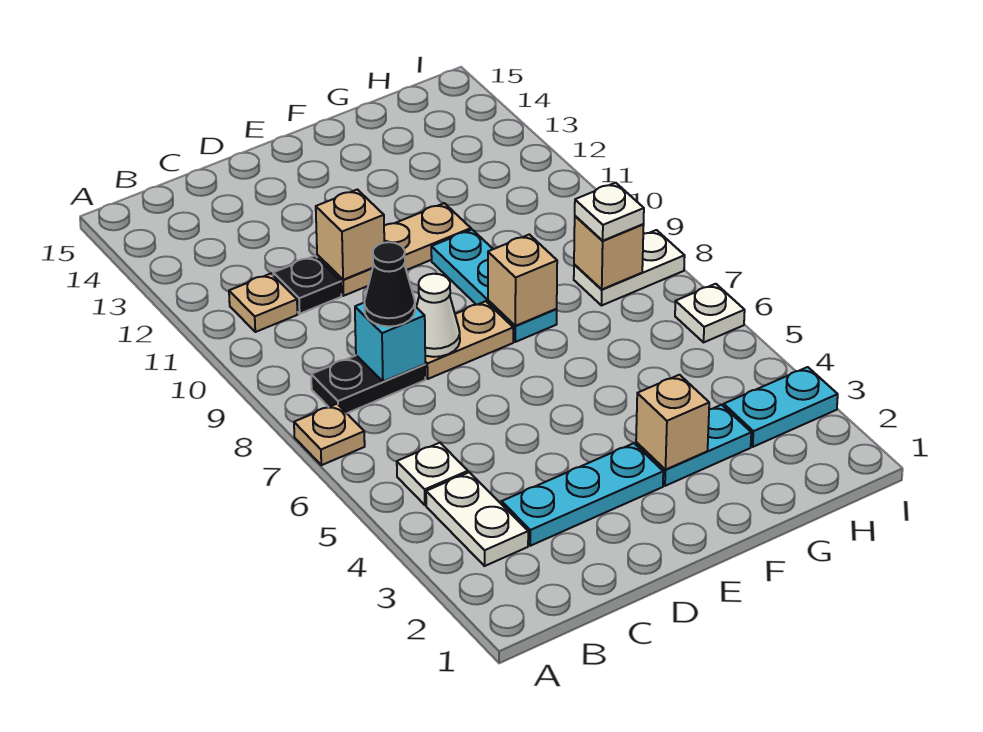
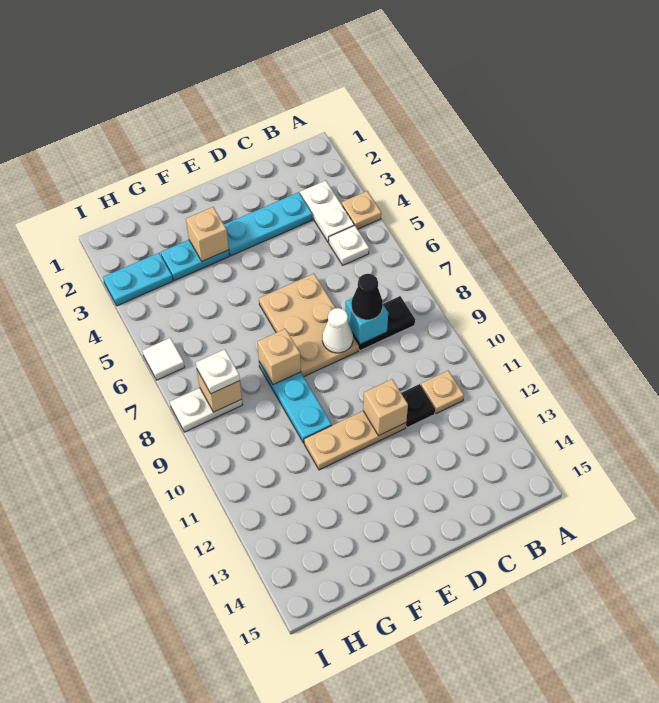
tan 1x1 plate [294,404,365,465] -> tan 1x1 plate moved to [342,191,381,229]
tan 1x2 plate [425,301,513,379] -> tan 2x3 plate [259,274,359,377]
white 1x1 plate [675,284,745,342] -> white 1x1 tile [142,338,185,380]

